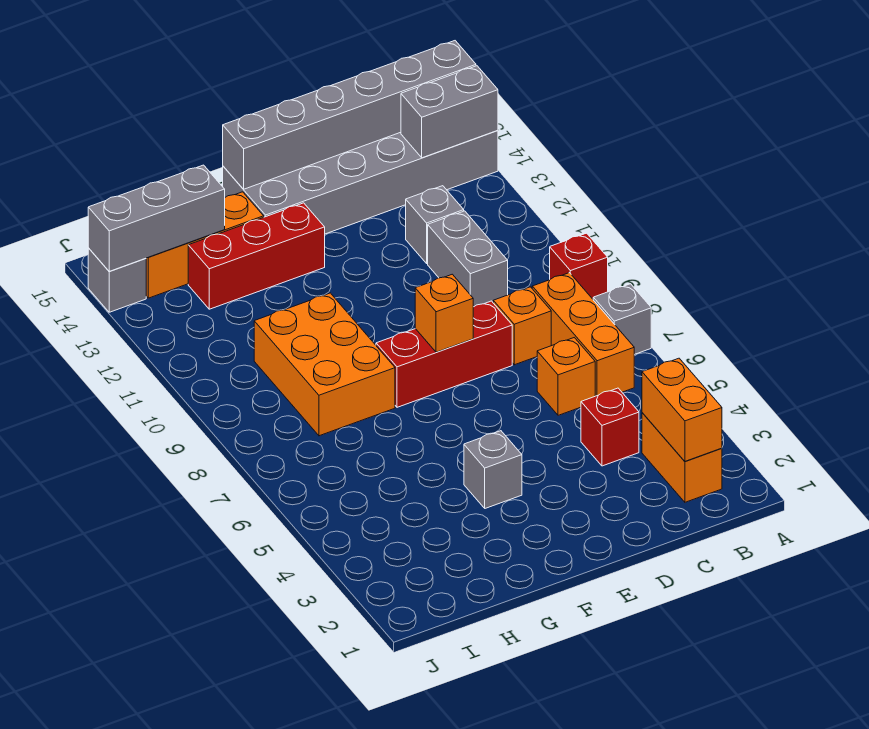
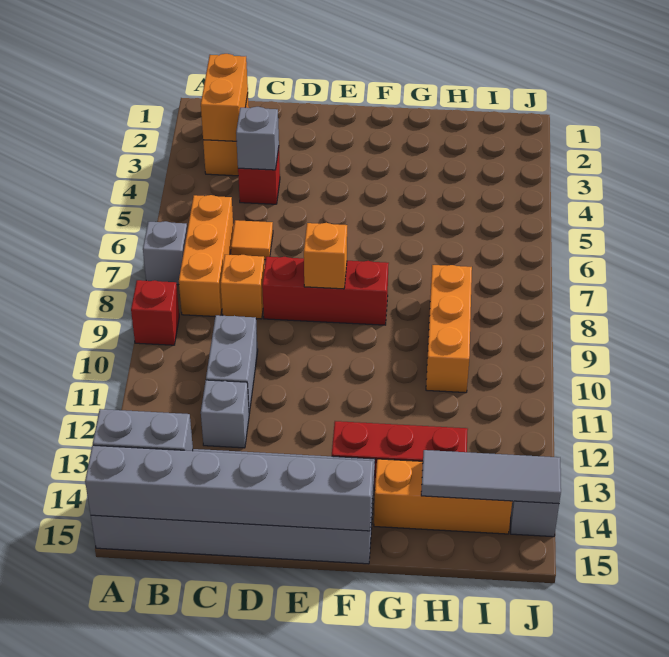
orange 1x1 brick [537,338,595,415] -> orange 1x1 tile [231,220,273,260]
grey 1x1 brick [464,431,522,508] -> grey 1x1 brick moved to [236,107,279,170]
orange 2x3 brick [254,293,395,436] -> orange 1x3 brick [426,265,472,393]
grey 1x3 brick [88,165,225,271] -> grey 1x3 tile [421,450,561,504]

